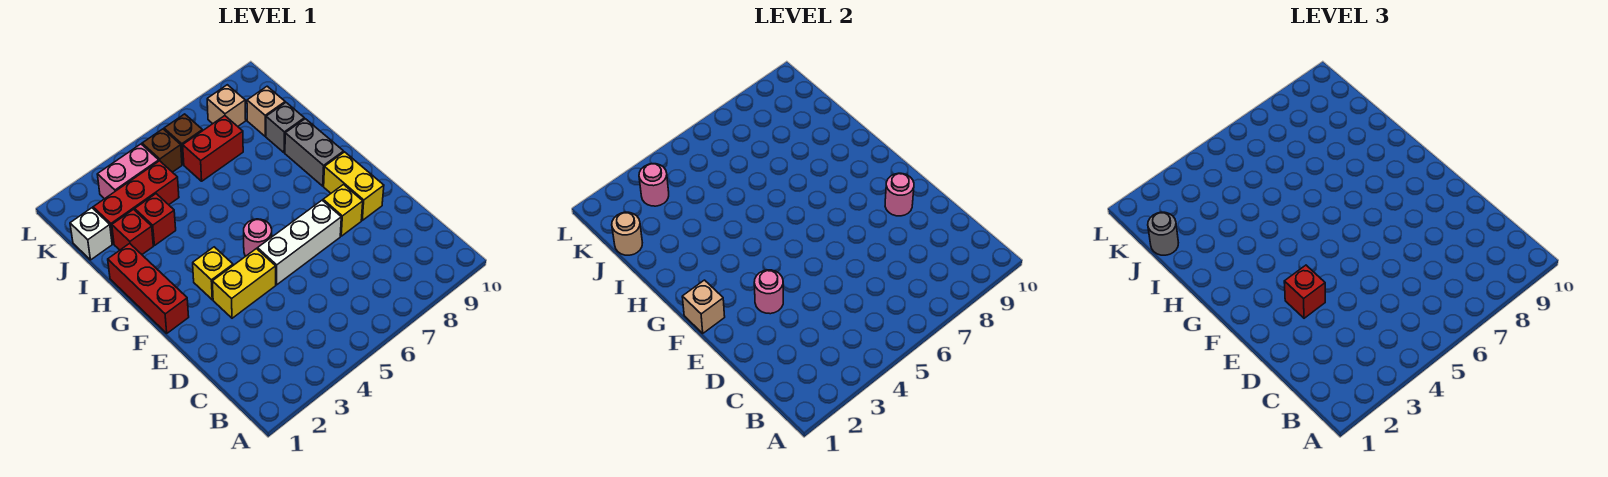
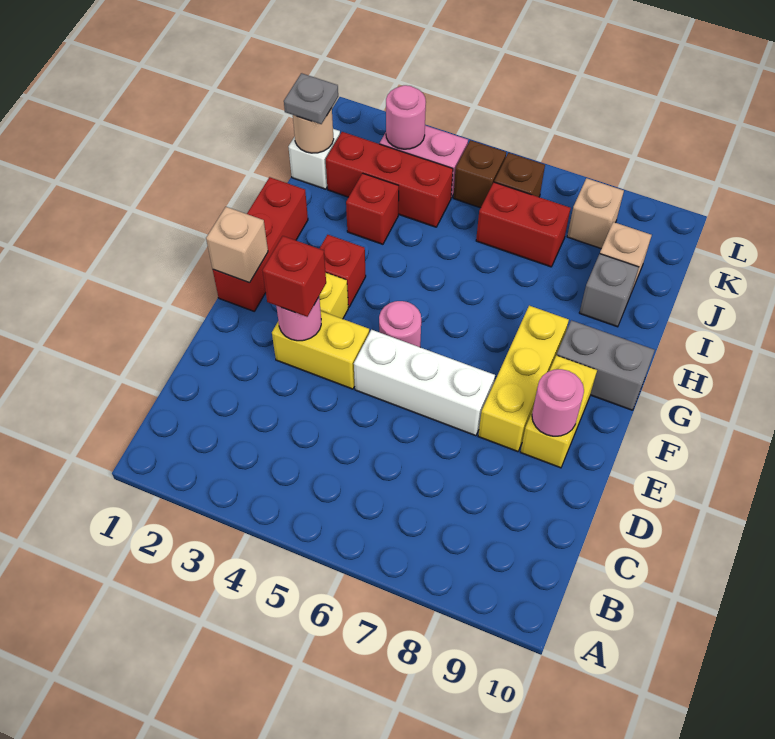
yellow 1x1 brick [323,185,363,236] -> yellow 1x3 brick [478,306,569,452]
grey 1x2 brick [285,119,344,186] -> grey 1x2 brick turned to [557,320,655,410]
red 1x1 brick [112,210,153,254] -> red 1x1 brick moved to [319,235,366,307]
grey 1x1 round brick [1148,212,1178,255] -> grey 1x1 plate [284,73,338,124]

